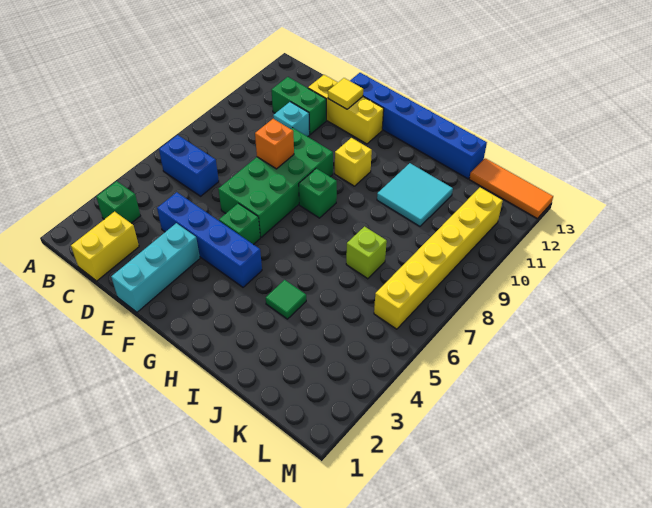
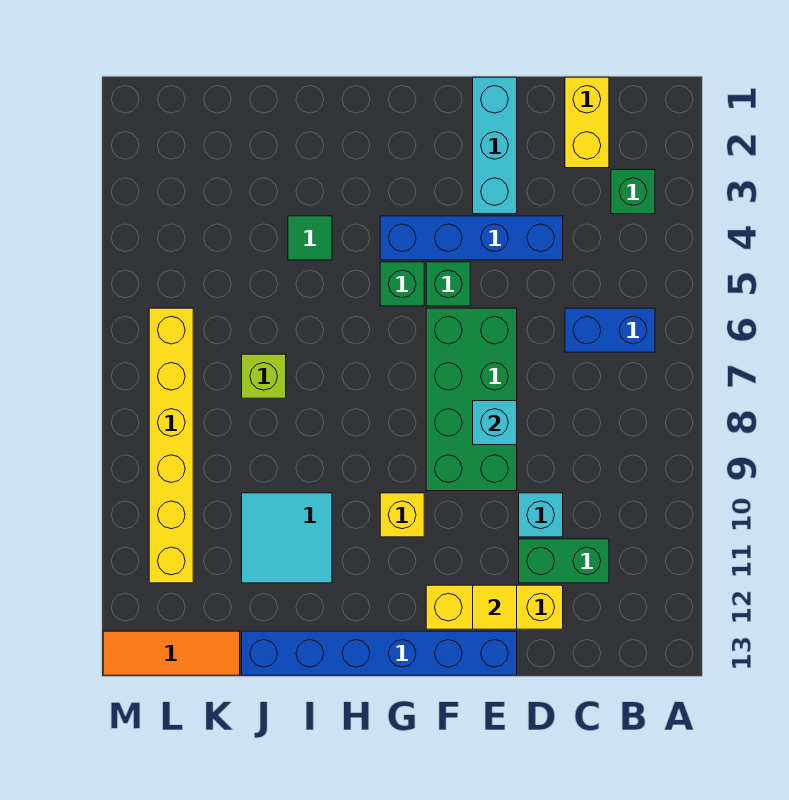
orange 1x1 brick [255,119,294,169] -> cyan 1x1 brick [473,401,517,445]
green 1x1 brick [299,168,337,218] -> green 1x1 brick moved to [380,262,424,306]

